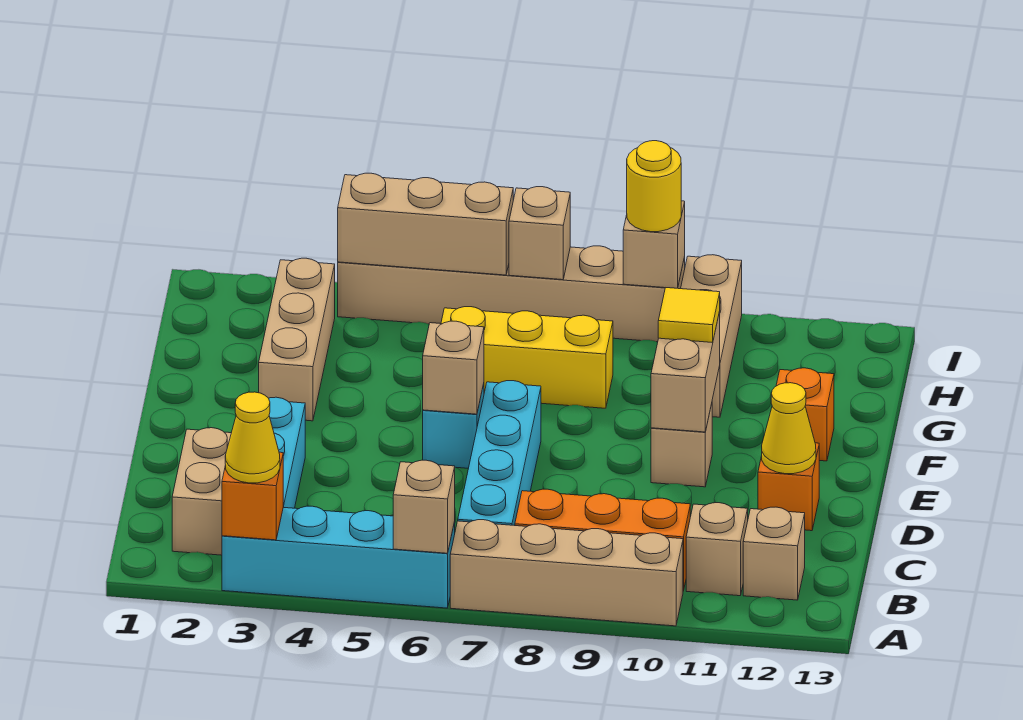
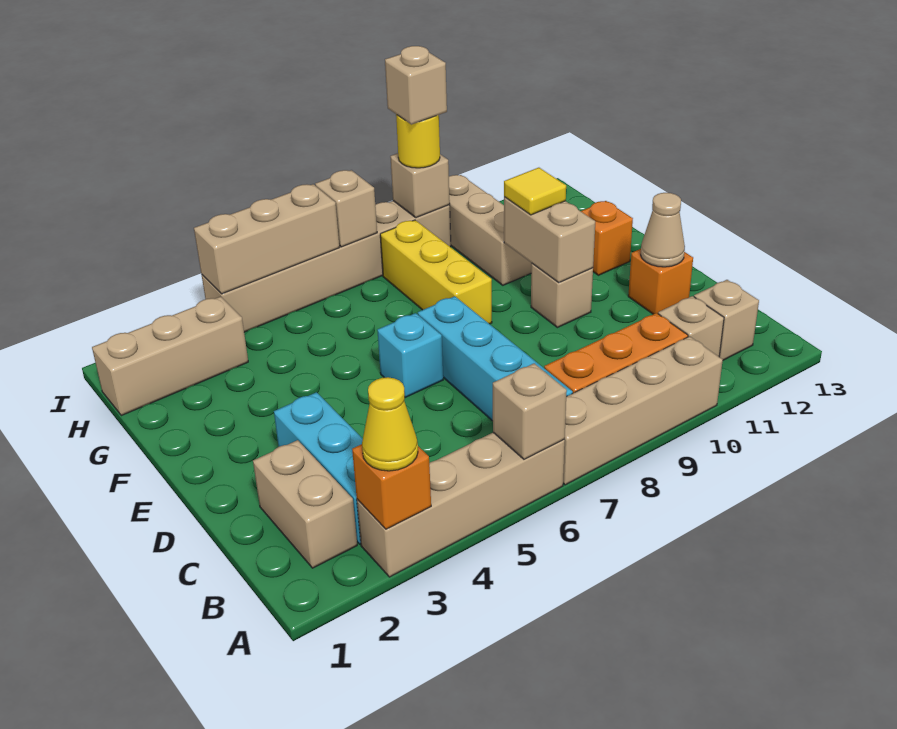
cyan 1x4 brick [222,506,455,608] -> tan 1x4 brick [357,433,565,577]
yellow 1x1 cone [762,383,816,474] -> tan 1x1 cone [641,193,685,267]
tan 1x1 brick [423,321,484,414] -> tan 1x1 brick moved to [385,46,447,125]
tan 1x3 brick [259,258,335,421] -> tan 1x3 brick turned to [92,296,248,416]
yellow 1x3 brick [441,307,613,408] -> yellow 1x3 brick turned to [380,220,492,324]

